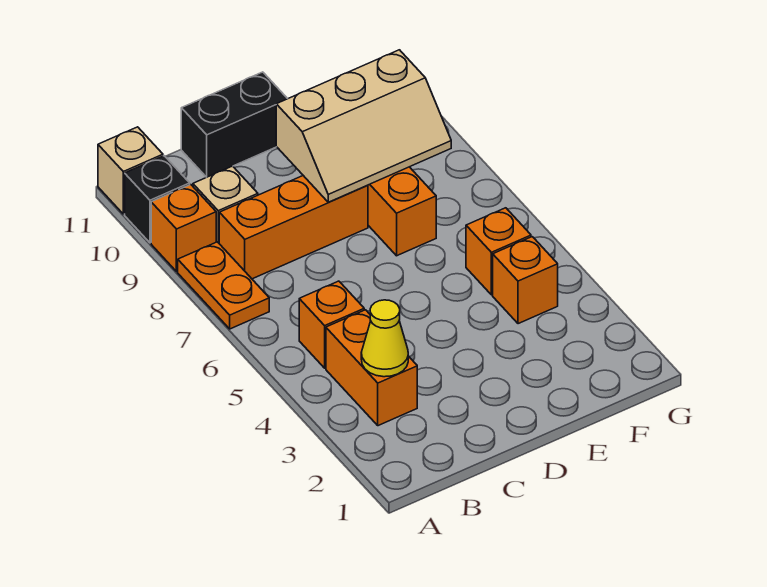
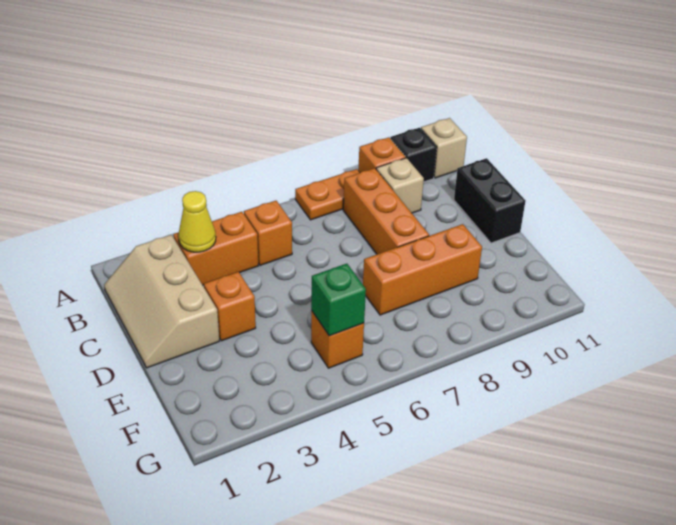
tan 2x3 slope [276,50,451,202] -> tan 2x3 slope moved to [104,235,219,368]
orange 1x1 brick [493,237,558,324] -> orange 1x1 brick moved to [204,272,256,341]
none -> green 1x1 brick [311,264,366,336]

